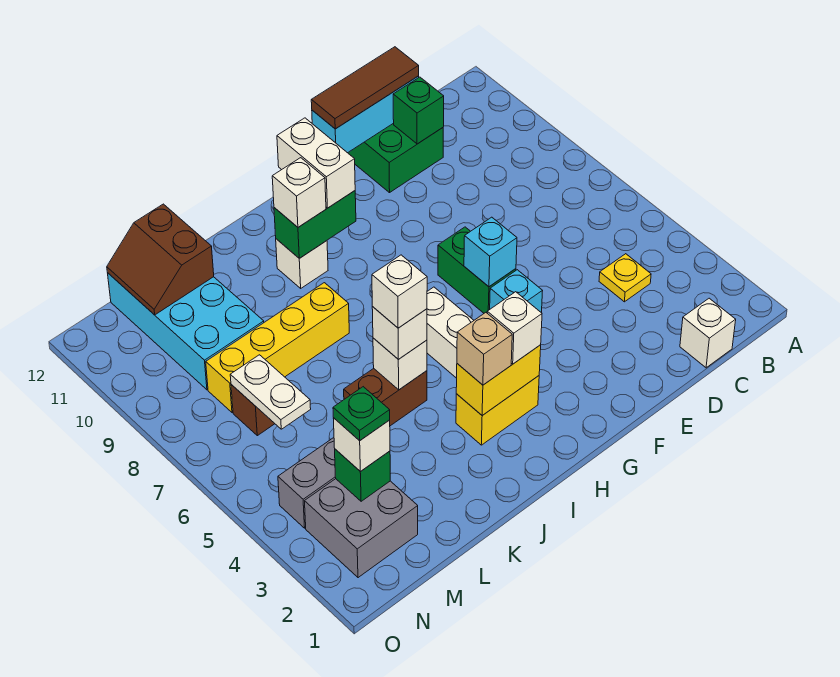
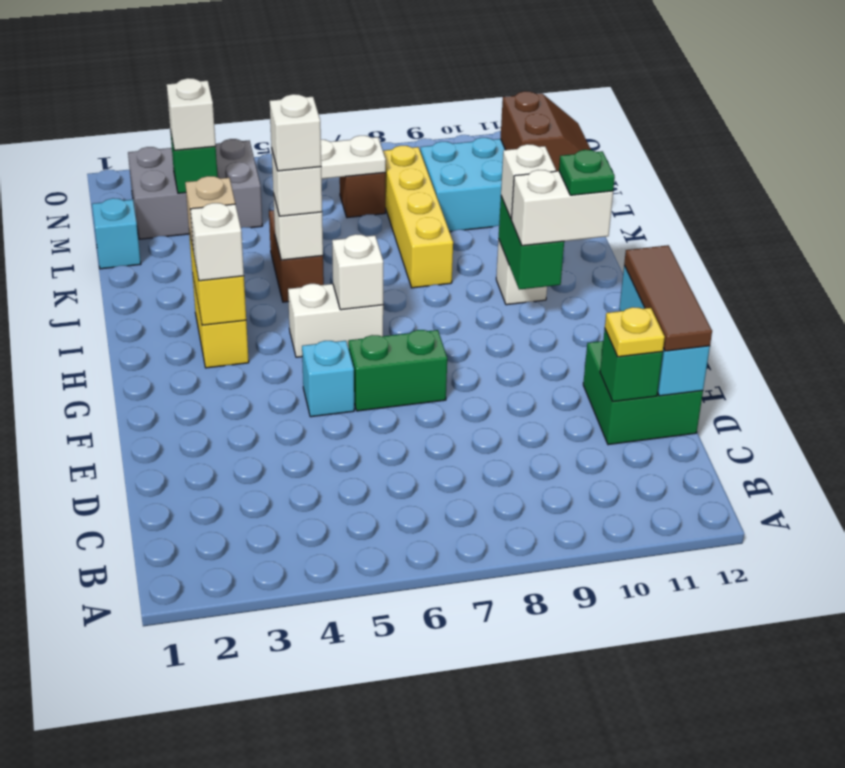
white 1x1 brick [680,298,736,368] -> white 1x1 brick moved to [332,234,383,310]
yellow 1x1 plate [599,254,651,302] -> yellow 1x1 plate moved to [605,307,665,357]
cyan 1x1 brick [464,217,517,287] -> cyan 1x1 brick moved to [92,198,141,269]
brown 2x2 slope [107,204,214,315] -> brown 2x2 slope turned to [501,91,591,171]
green 1x1 plate [333,387,390,441] -> green 1x1 plate moved to [559,150,615,195]

